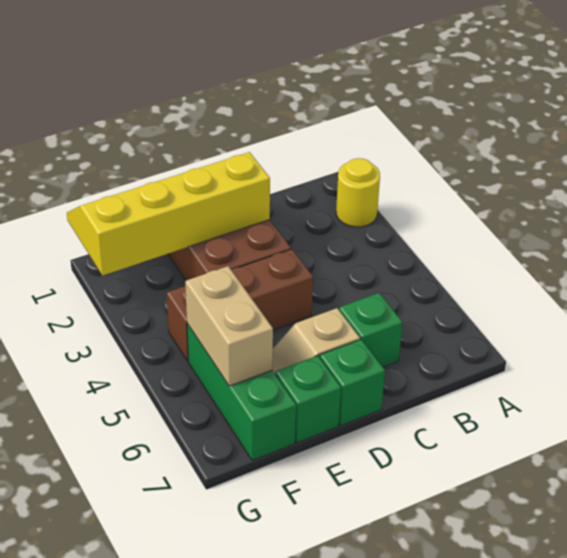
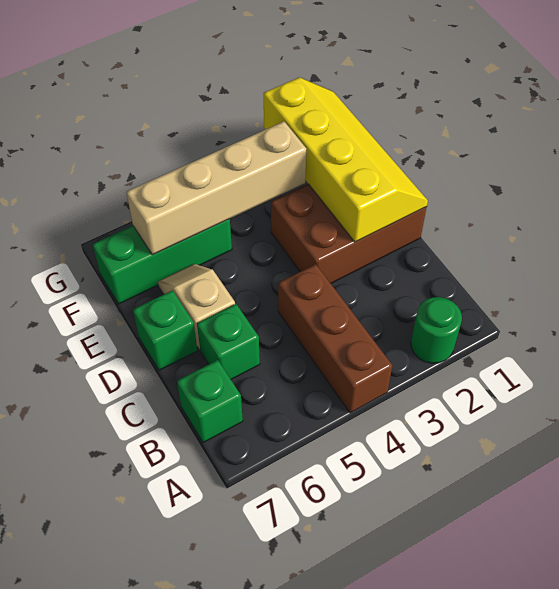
yellow 1x1 round brick [336,158,380,227] -> green 1x1 round brick [411,297,462,363]
brown 1x3 brick [167,249,313,361] -> brown 1x3 brick moved to [278,264,392,413]
green 1x1 brick [276,356,341,443] -> green 1x1 brick moved to [177,360,243,443]
tan 1x2 brick [185,266,273,386] -> tan 1x4 brick [126,122,306,255]

